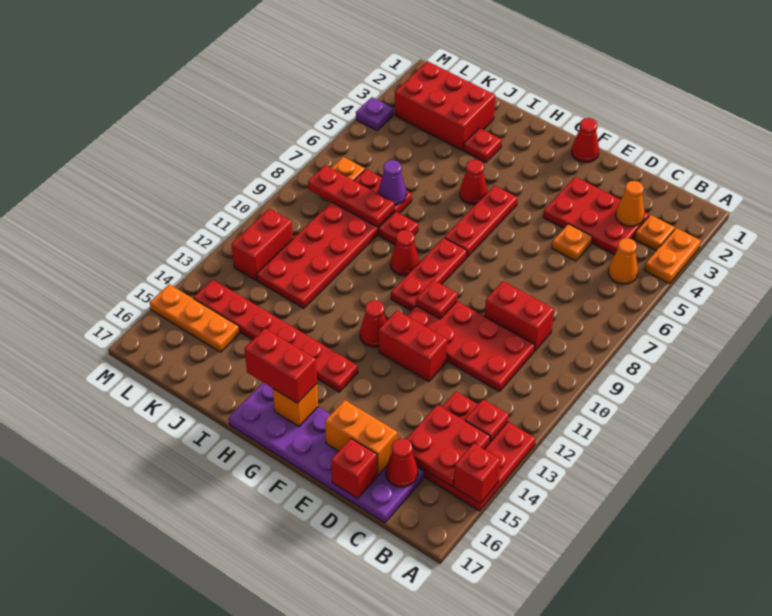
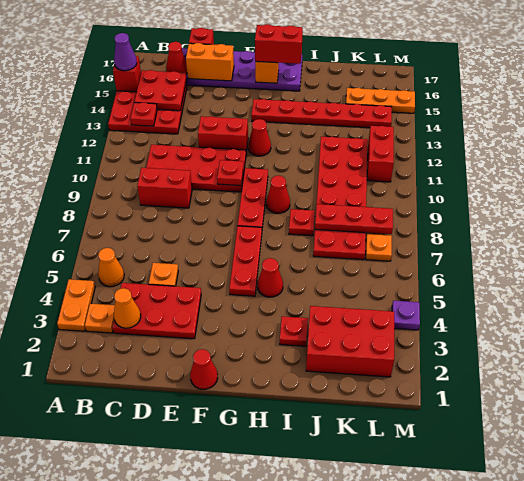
purple 1x1 cone [378,160,406,205] -> purple 1x1 cone moved to [114,33,137,71]

